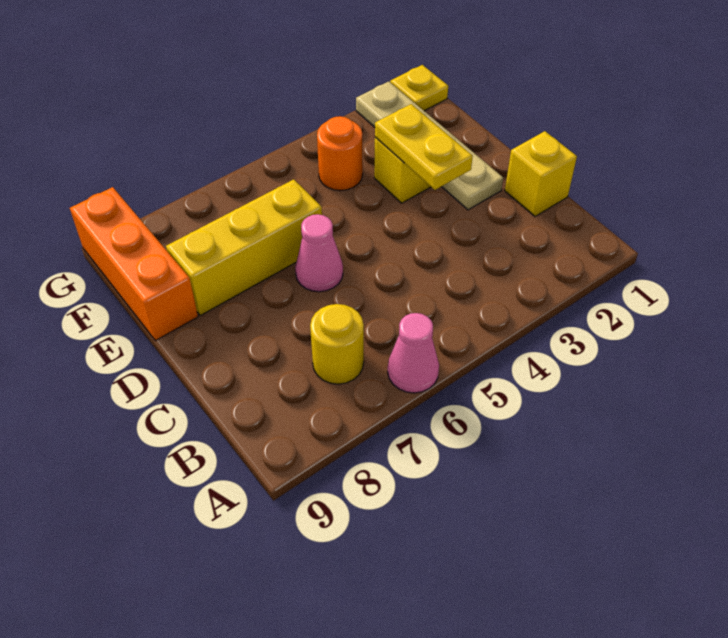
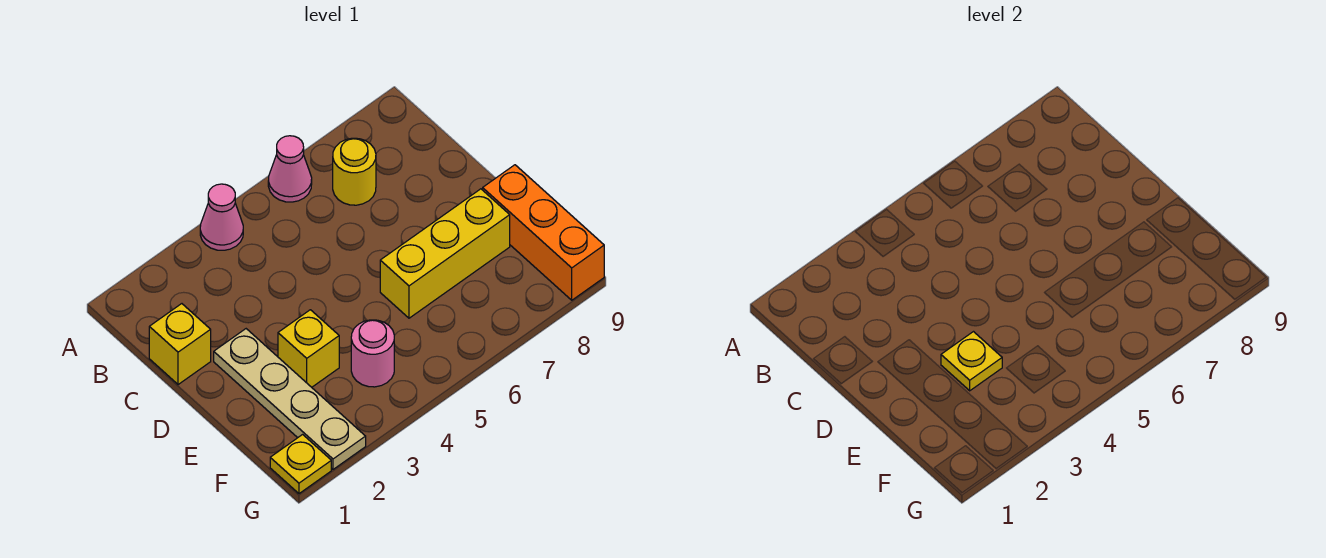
yellow 1x2 plate [375,104,473,190] -> yellow 1x1 plate [941,332,1002,391]
pink 1x1 cone [295,214,343,292] -> pink 1x1 cone moved to [200,184,243,250]
orange 1x1 round brick [317,116,363,190] -> pink 1x1 round brick [351,320,394,387]

